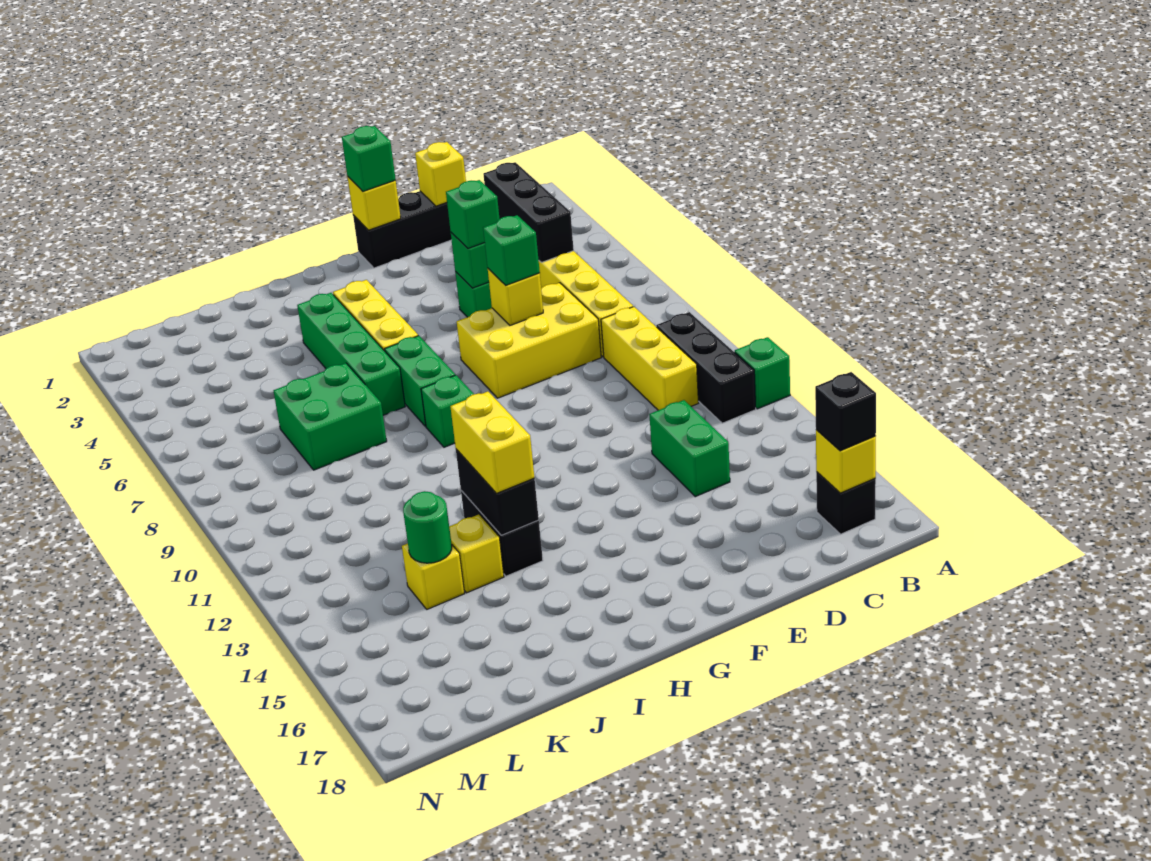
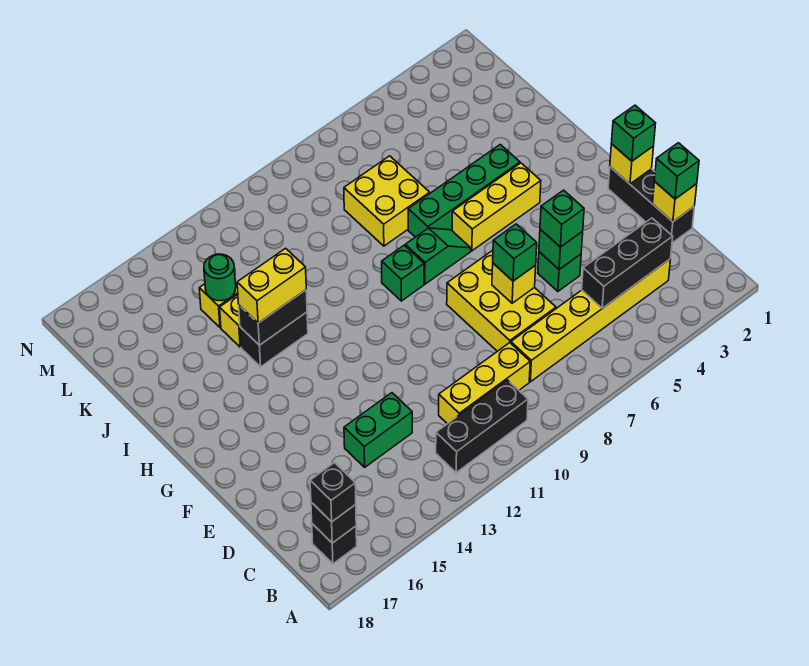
green 1x1 brick [735,337,790,409] -> green 1x1 brick moved to [654,143,699,199]
yellow 1x1 brick [816,430,876,493] -> black 1x1 brick [311,502,356,543]
green 1x2 brick [385,336,455,426] -> green 1x2 slope [405,228,471,284]
green 2x2 brick [274,363,387,470] -> yellow 2x2 brick [344,156,430,246]

